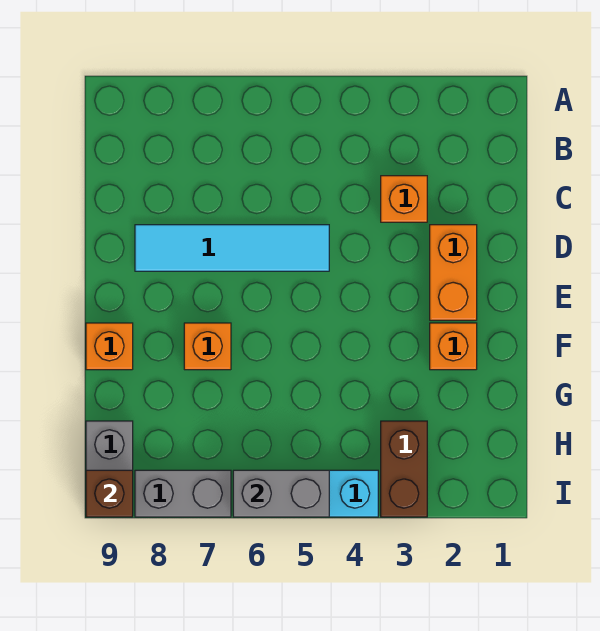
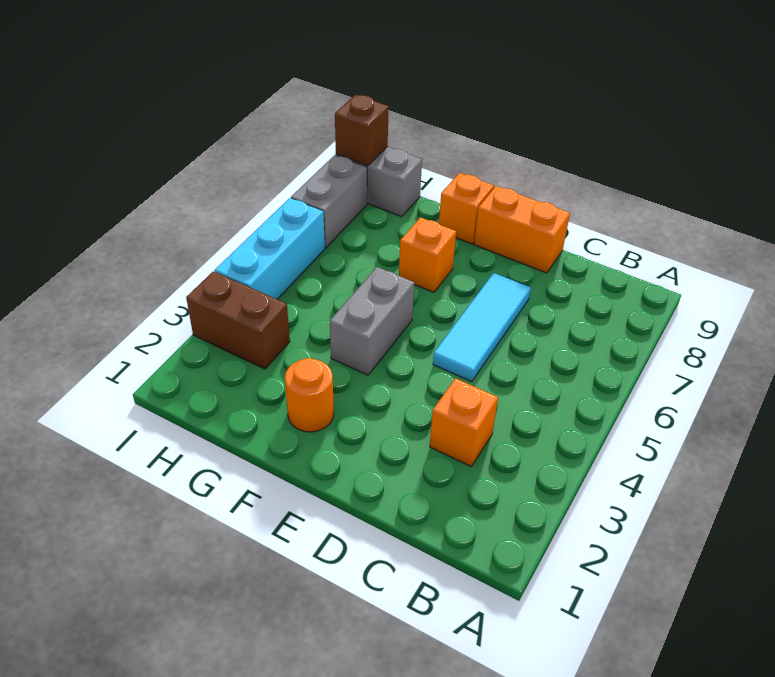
orange 1x2 brick [430,225,477,320] -> orange 1x2 brick moved to [474,186,570,273]
cyan 1x4 tile [135,225,329,271] -> cyan 1x3 tile [433,273,531,382]
orange 1x1 brick [430,323,477,370] -> orange 1x1 round brick [285,358,334,432]
grey 1x2 brick [233,470,329,517] -> grey 1x2 brick moved to [330,267,414,375]

